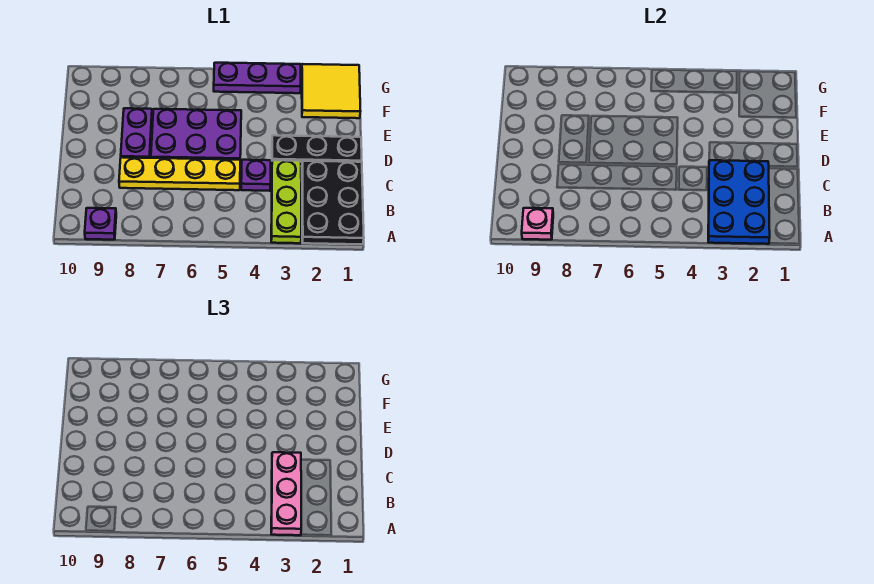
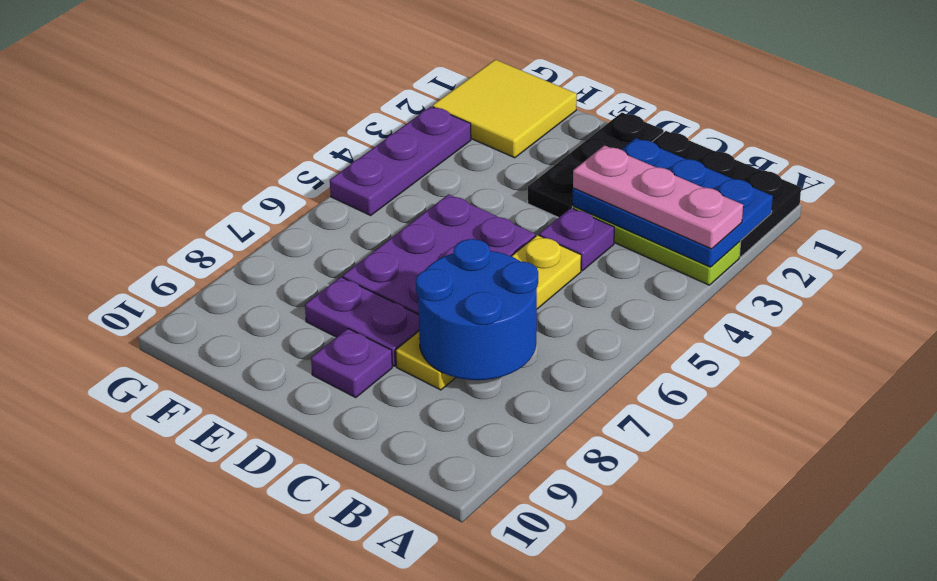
purple 1x1 plate [85,208,116,240] -> purple 1x1 plate moved to [311,329,392,398]
pink 1x1 plate [522,208,553,240] -> none
none -> blue 2x2 round brick [416,239,538,380]

